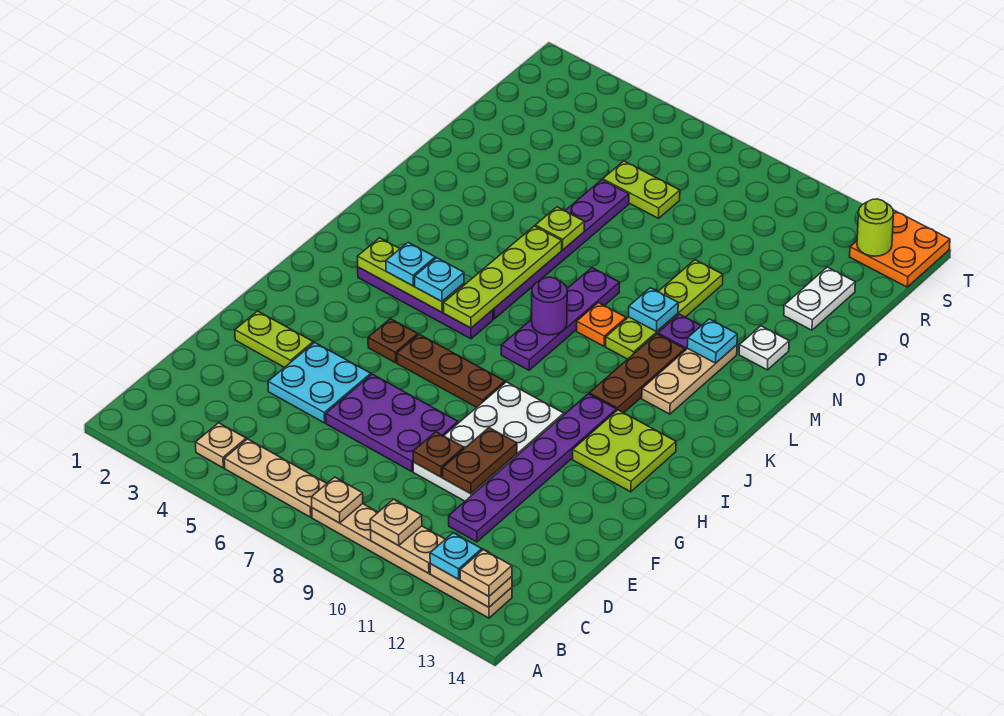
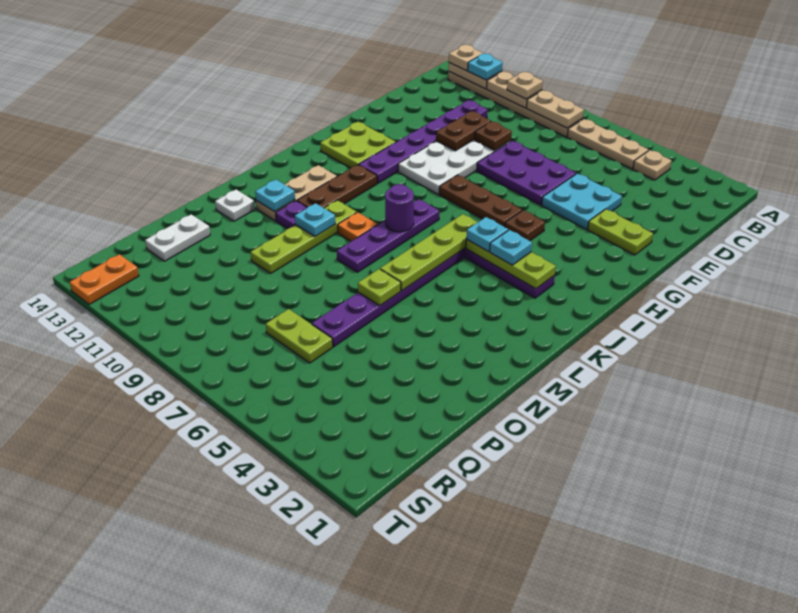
tan 1x1 plate [312,477,363,523] -> tan 1x2 plate [527,91,584,128]
orange 2x2 plate [850,210,950,287] -> orange 1x2 plate [70,254,139,304]
lime 1x1 round brick [857,199,894,256] -> none

